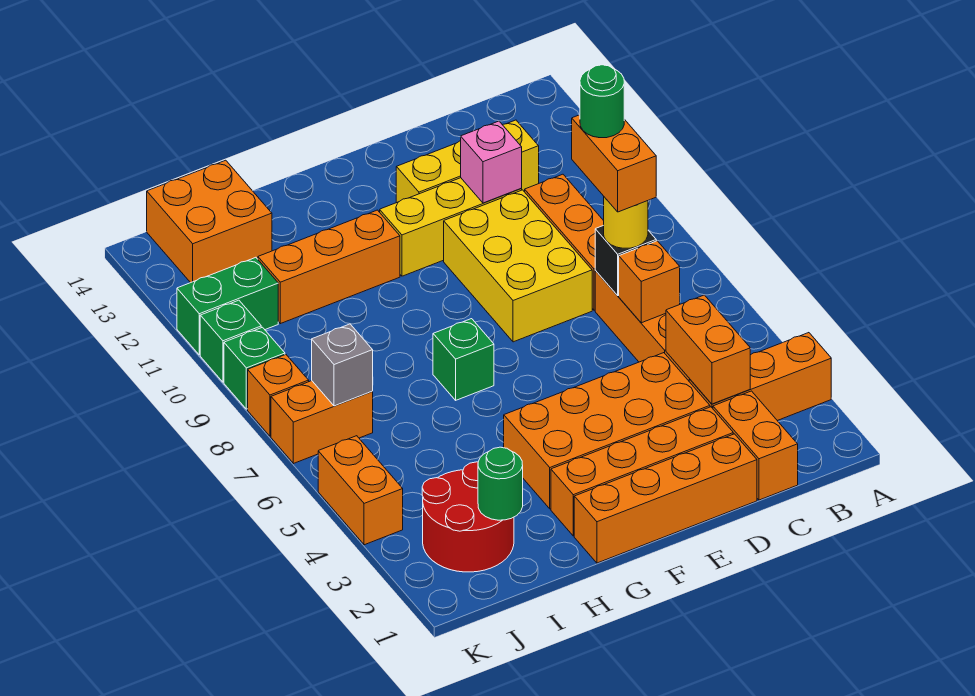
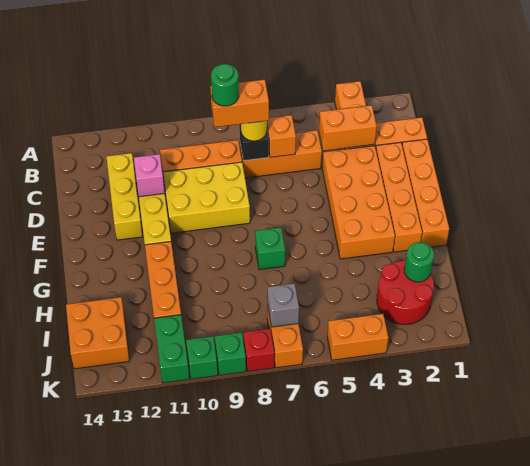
orange 1x1 brick [248,355,309,436] -> red 1x1 brick [243,329,274,371]

